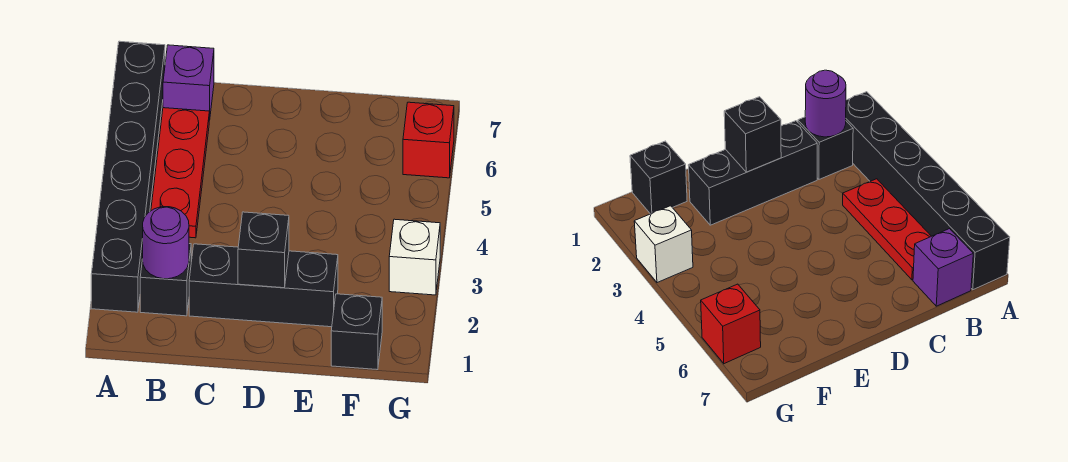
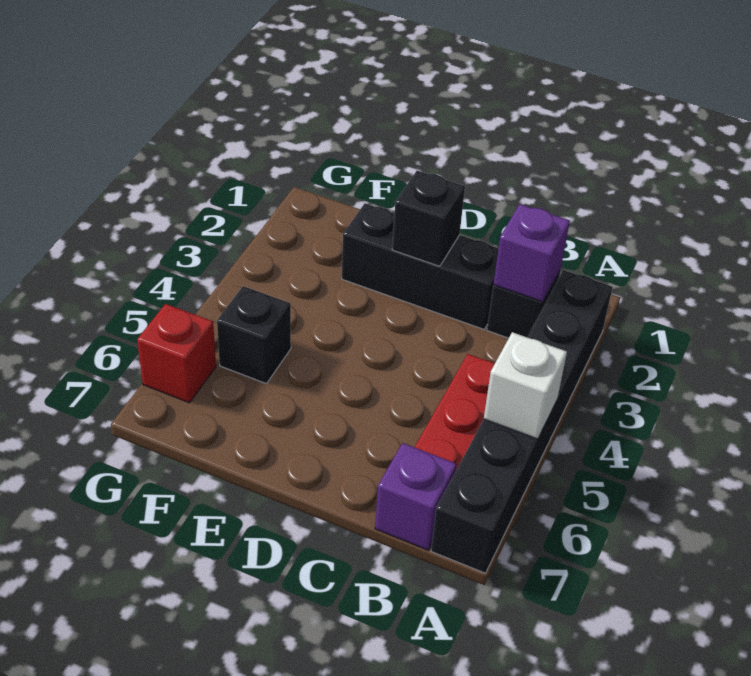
purple 1x1 round brick [143,207,189,279] -> purple 1x1 brick [493,204,570,302]
black 1x1 brick [331,294,382,370] -> black 1x1 brick moved to [217,286,291,384]
white 1x1 brick [389,219,440,295] -> white 1x1 brick moved to [484,332,567,439]

